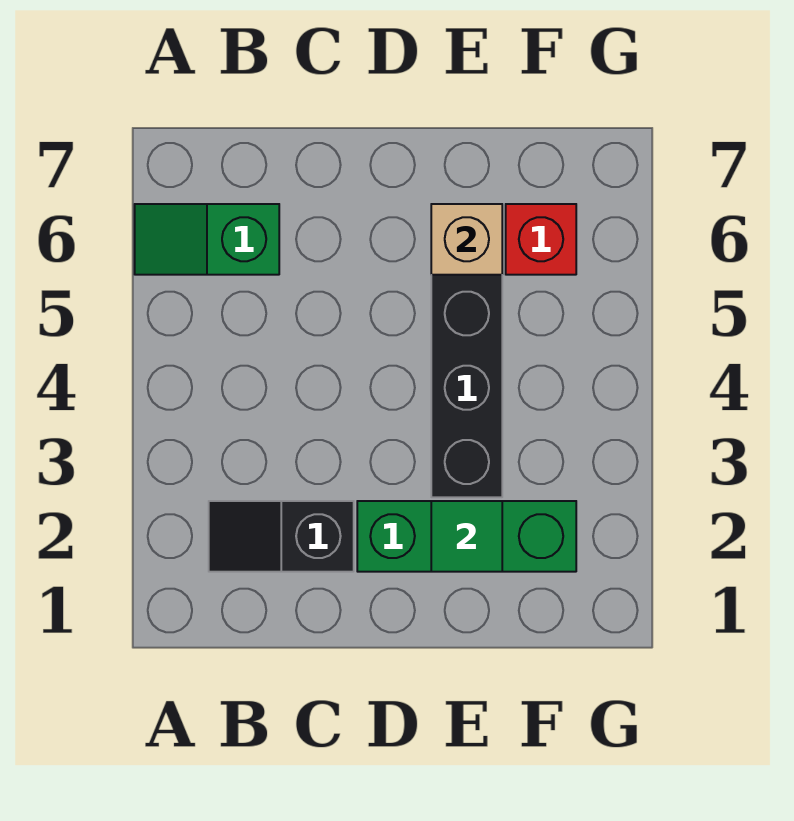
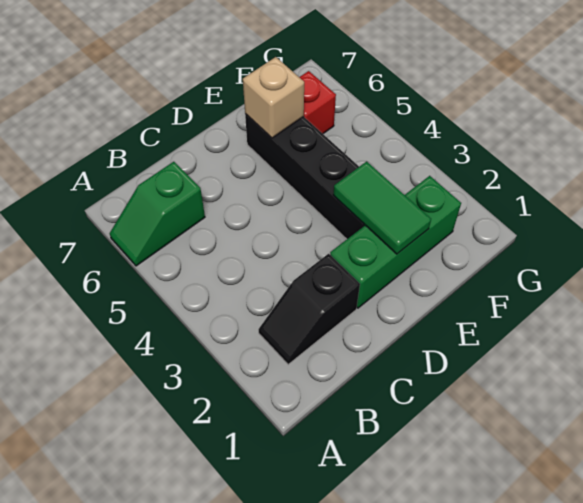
green 1x1 tile [431,501,502,572] -> green 1x2 tile [334,161,431,254]

